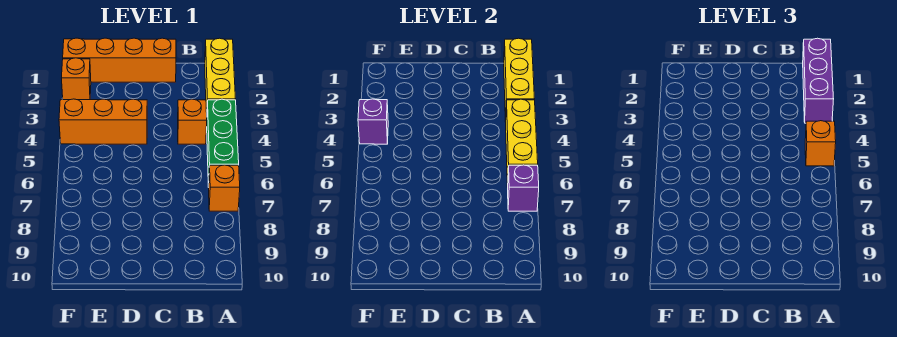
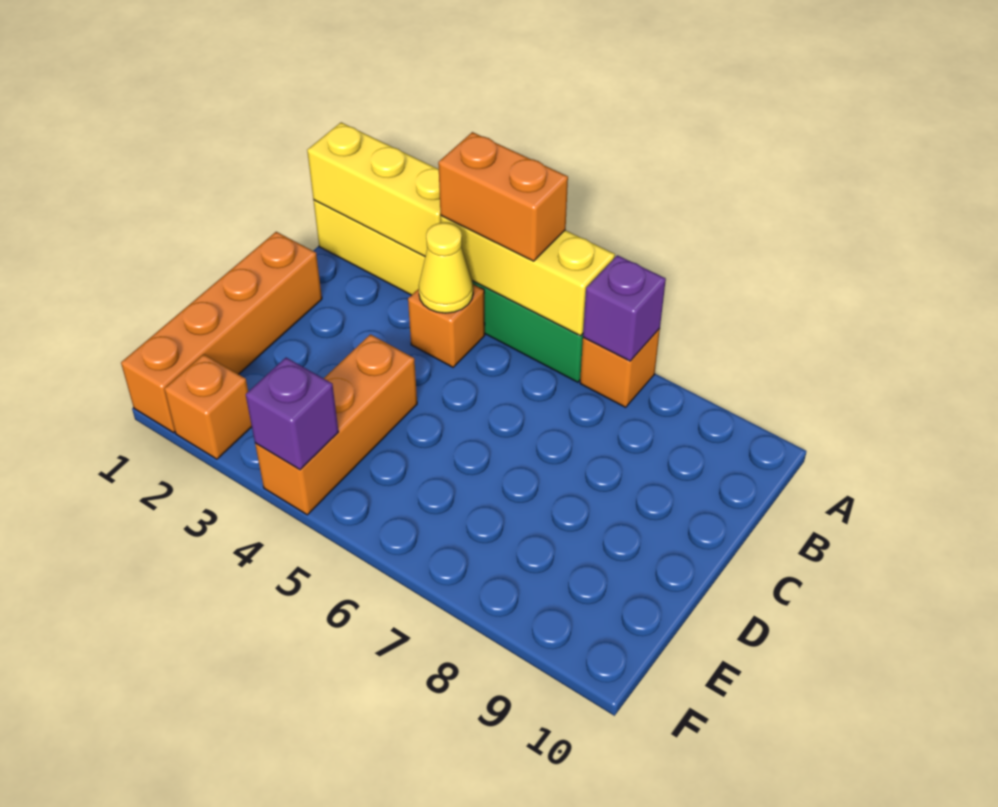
purple 1x3 brick [803,38,834,123] -> none
orange 1x1 brick [805,121,836,166] -> orange 1x2 brick [438,132,568,261]
none -> yellow 1x1 cone [419,223,473,313]

